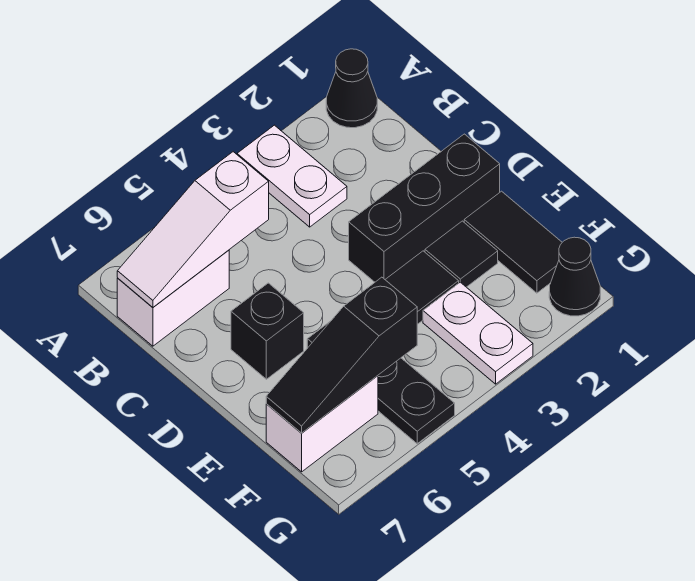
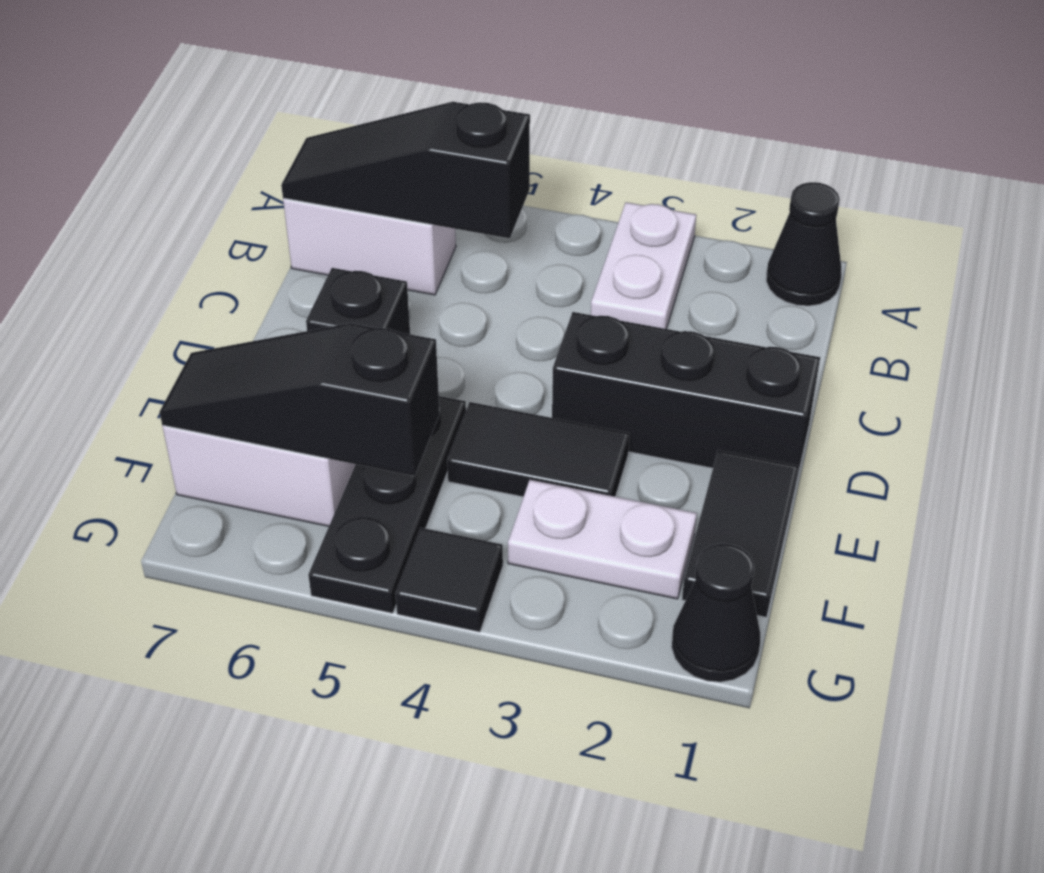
white 1x3 slope [117,152,269,307] -> black 1x3 slope [281,102,530,238]
black 1x1 tile [425,221,498,287] -> black 1x1 tile moved to [395,528,503,632]
white 1x2 plate [423,282,533,384] -> white 1x2 plate turned to [508,480,697,599]

